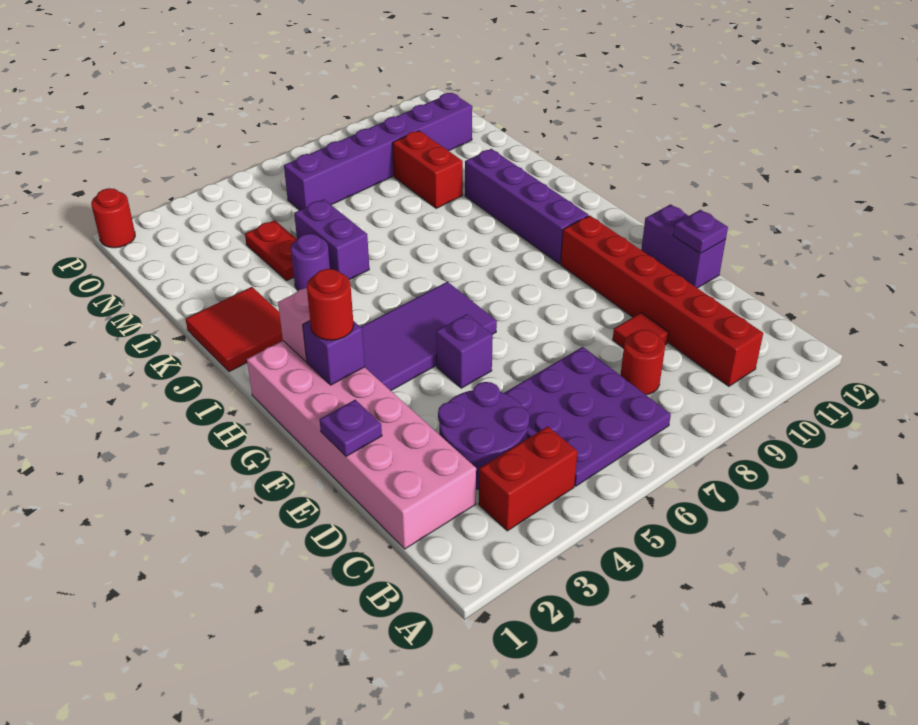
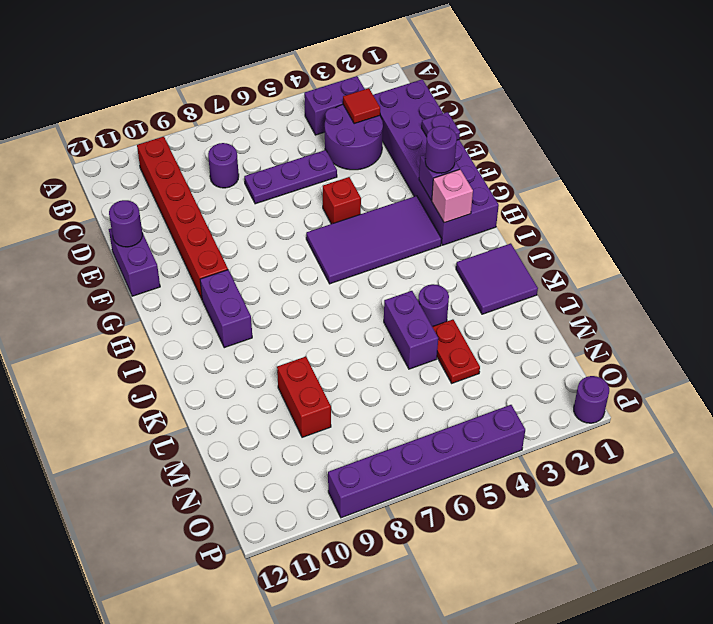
red 1x2 brick [479,426,577,531] -> purple 1x2 brick [304,76,365,135]
purple 3x3 plate [504,347,671,486] -> purple 1x3 plate [244,150,337,204]
pink 2x6 brick [247,341,476,549] -> purple 2x6 brick [373,79,499,245]
red 1x1 round brick [621,330,665,395] -> purple 1x1 round brick [208,143,239,188]
red 1x1 tile [613,313,669,348] -> red 1x1 tile moved to [343,88,380,124]
purple 1x1 plate [673,210,728,254] -> purple 1x1 round brick [109,200,143,247]
purple 1x1 brick [436,314,493,388] -> red 1x1 brick [323,177,361,224]
red 1x1 round brick [307,269,354,340] -> purple 1x1 round brick [425,126,457,173]
purple 1x4 brick [465,149,588,264] -> purple 1x2 brick [200,270,252,348]
red 2x2 tile [186,287,283,372] -> purple 2x2 tile [456,243,538,314]
purple 1x6 brick [284,93,472,210] -> purple 1x6 brick moved to [328,405,525,518]
red 1x1 round brick [91,188,135,248] -> purple 1x1 round brick [574,376,609,423]

